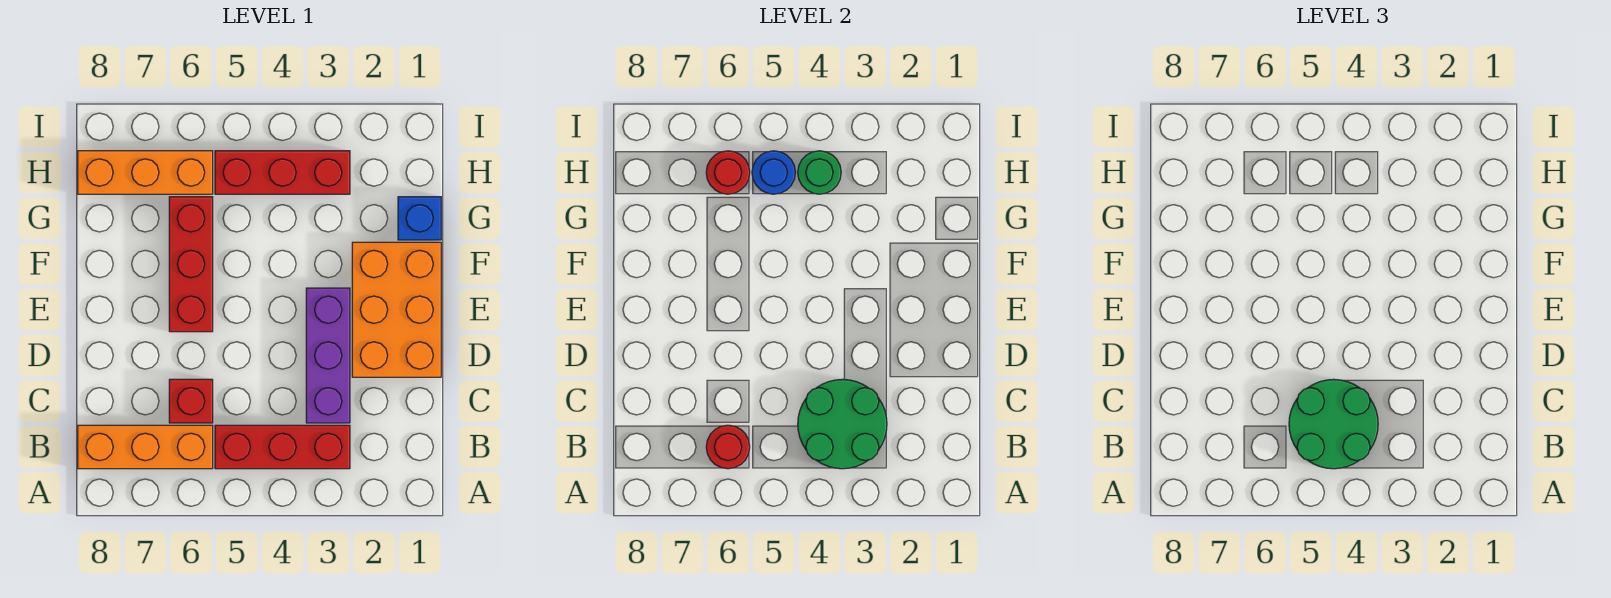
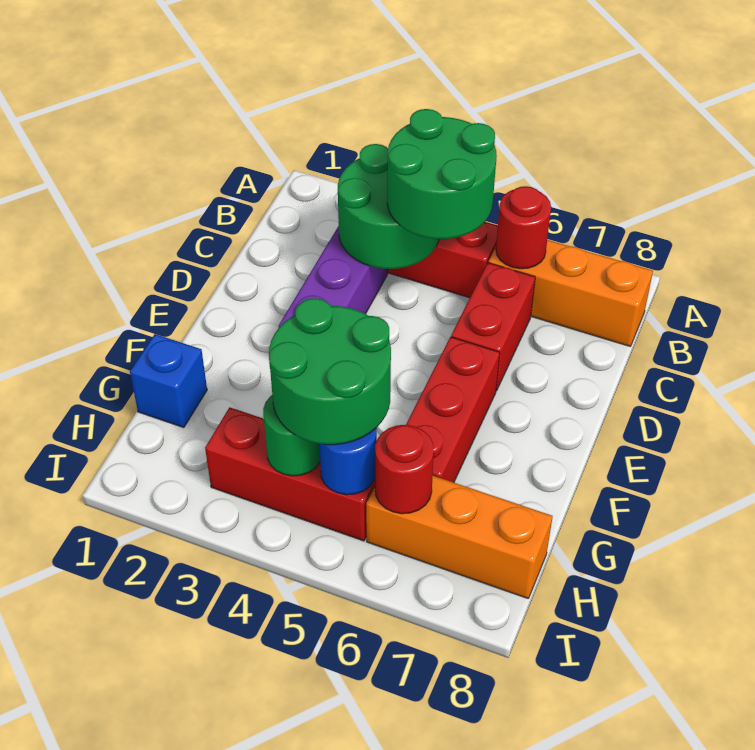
red 1x1 brick [169,379,213,423] -> red 1x2 brick [451,263,535,391]
orange 2x3 brick [352,242,441,377] -> none
none -> green 2x2 round brick [269,298,391,445]

